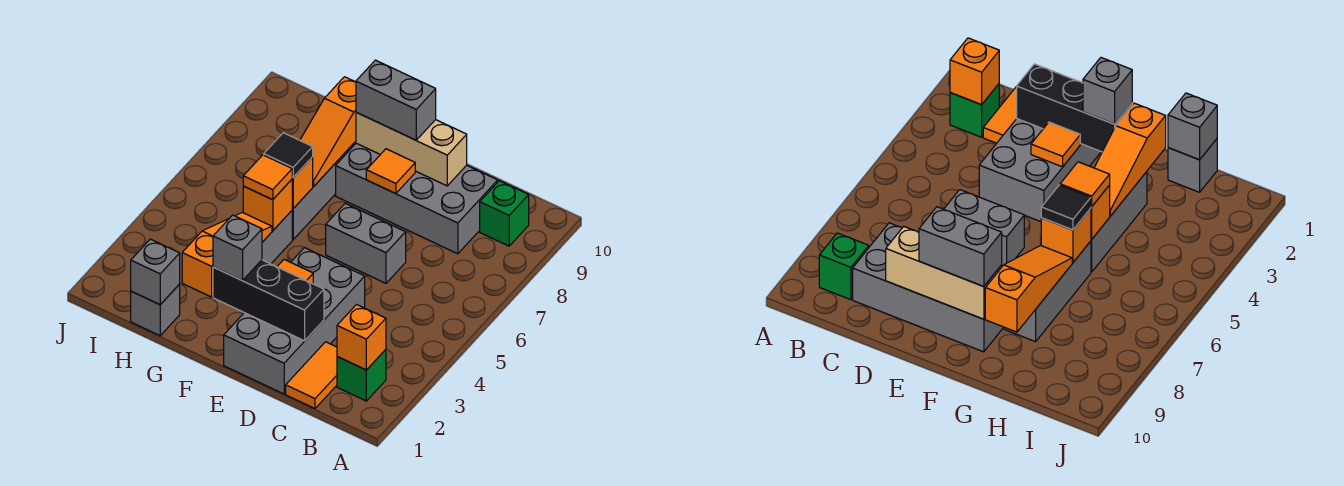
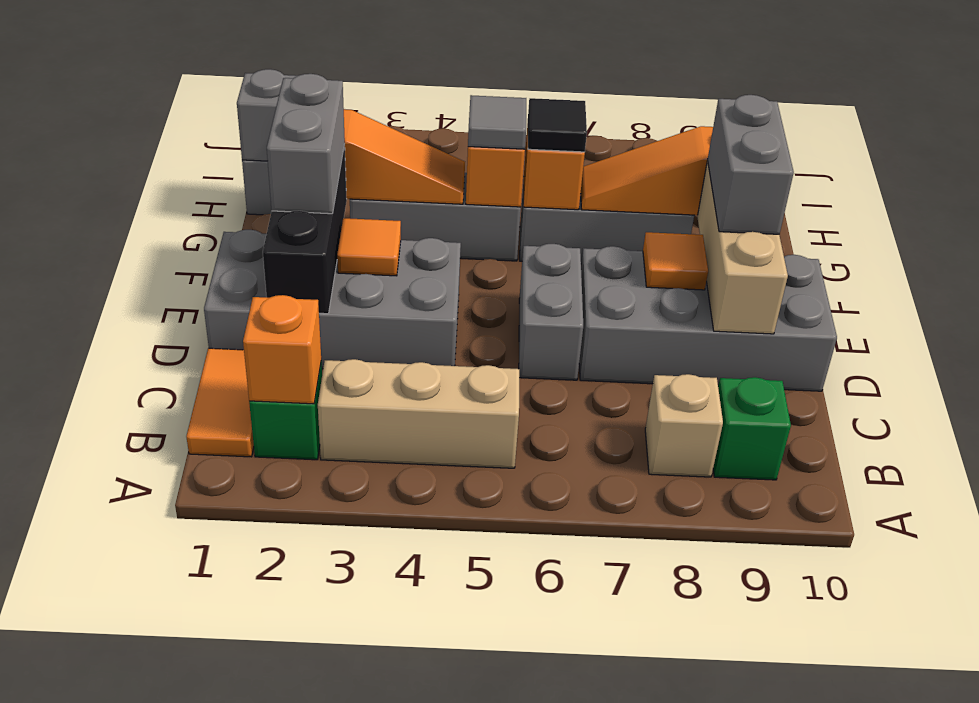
none -> tan 1x3 brick [318,359,519,468]
none -> tan 1x1 brick [645,374,723,477]
orange 1x2 tile [286,342,337,408] -> orange 1x2 tile turned to [186,348,254,457]
grey 2x4 brick [336,143,498,254] -> grey 2x4 brick turned to [579,246,837,391]
grey 1x1 brick [213,215,262,280] -> grey 1x2 brick [267,74,345,214]
orange 1x1 tile [243,155,293,200] -> grey 1x1 tile [468,95,526,149]

